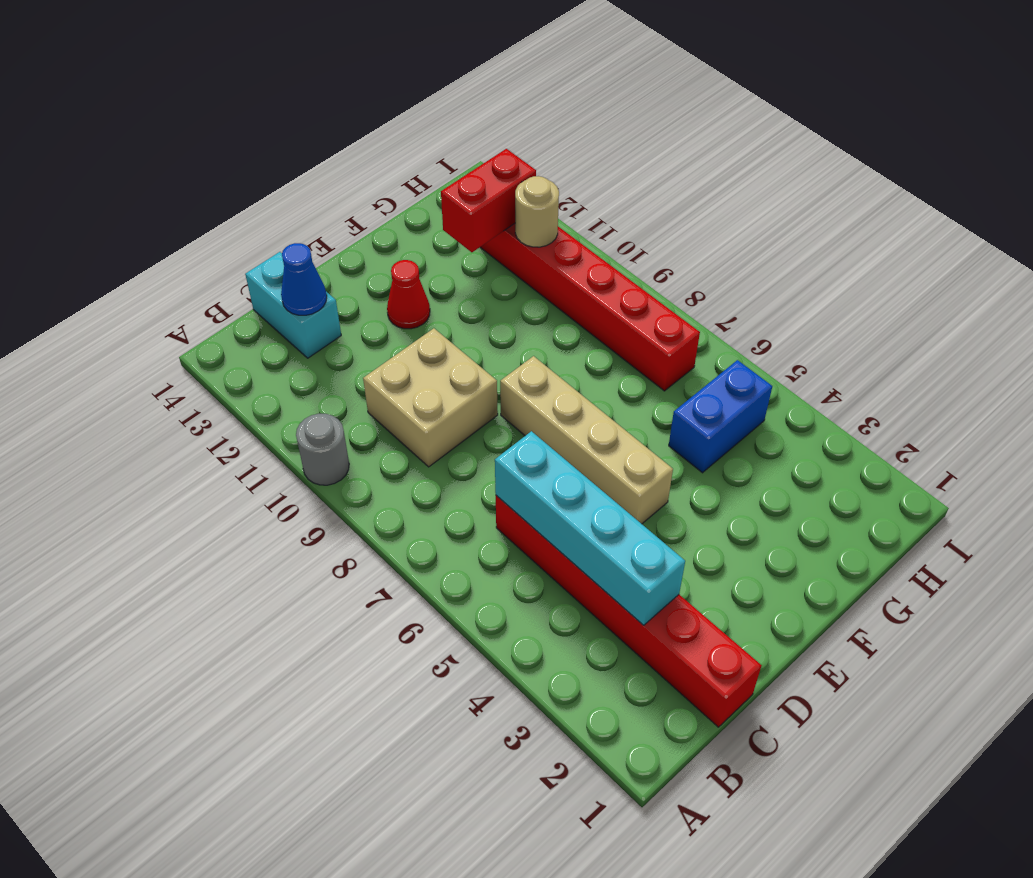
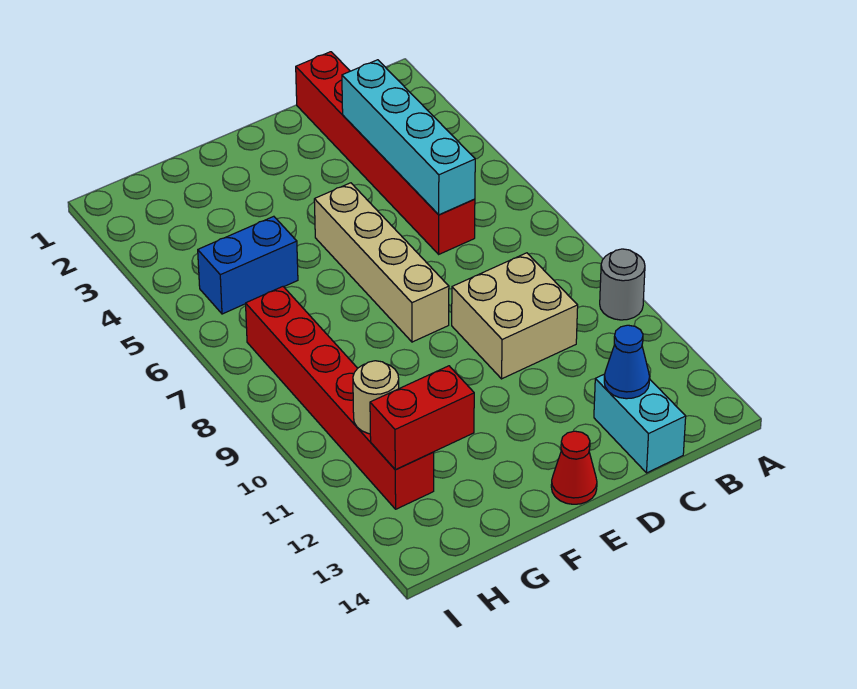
red 1x1 cone [387,260,430,329] -> red 1x1 cone moved to [551,431,597,504]

